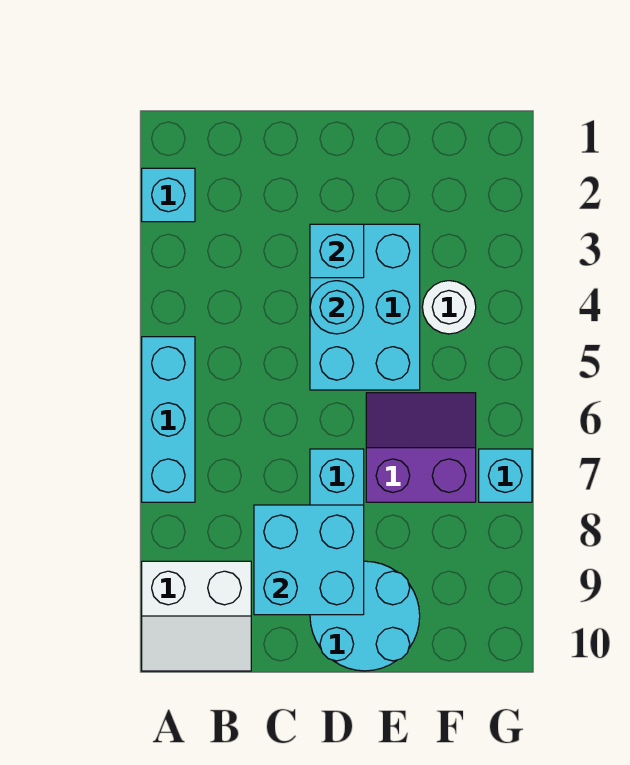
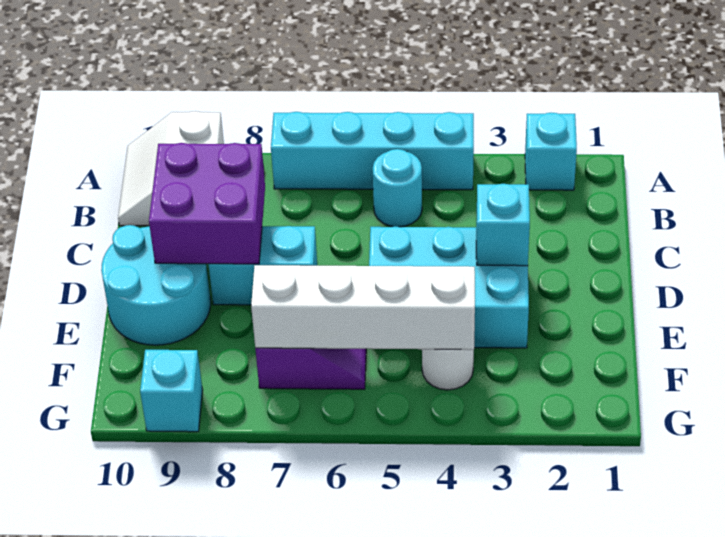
cyan 1x3 brick [142,337,195,502] -> cyan 1x4 brick [271,112,474,190]
cyan 2x2 brick [254,505,364,615] -> purple 2x2 brick [149,143,265,264]
cyan 1x1 round brick [310,281,363,334] -> cyan 1x1 round brick moved to [373,149,422,227]
none -> white 1x4 brick [251,265,475,350]
cyan 1x1 brick [479,449,532,502] -> cyan 1x1 brick moved to [140,350,203,432]

